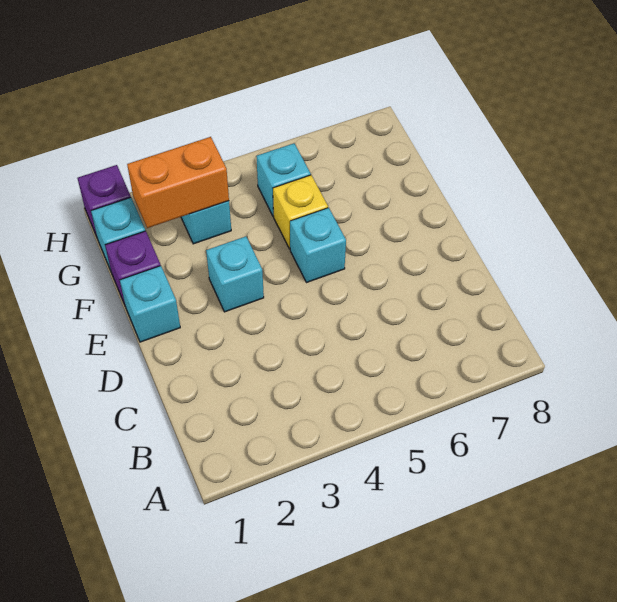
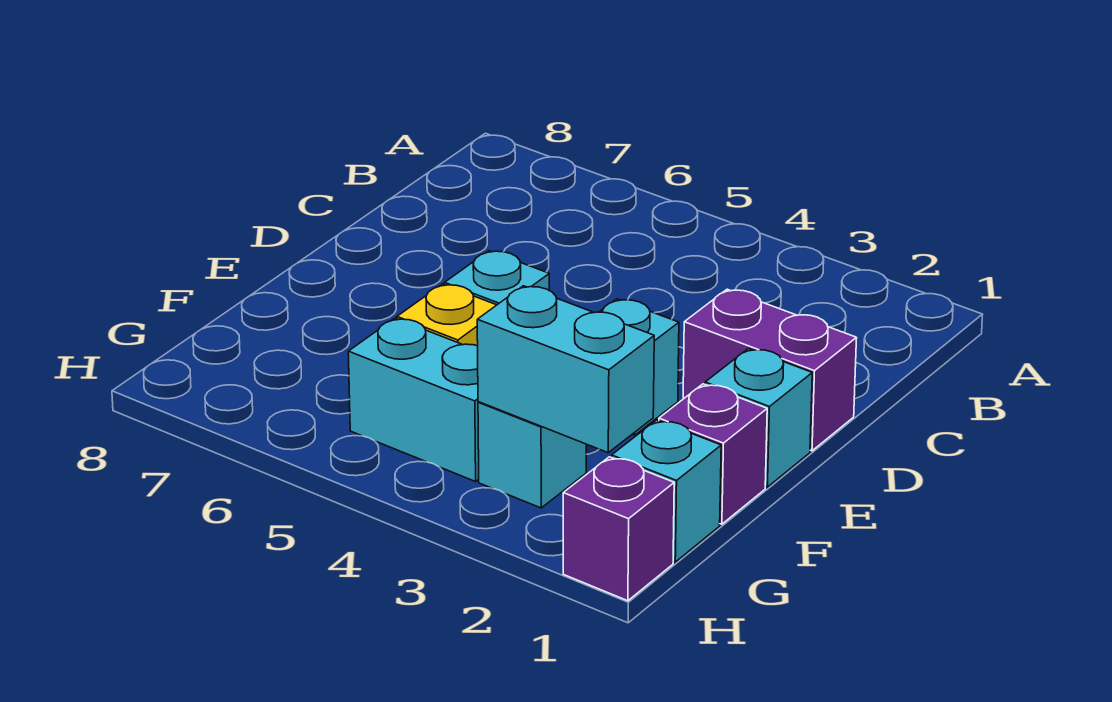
none -> purple 1x2 brick [683,289,857,451]
orange 1x2 brick [127,137,229,228] -> cyan 1x2 brick [477,286,654,453]
cyan 1x1 brick [256,143,311,216] -> cyan 1x2 brick [348,318,479,481]

